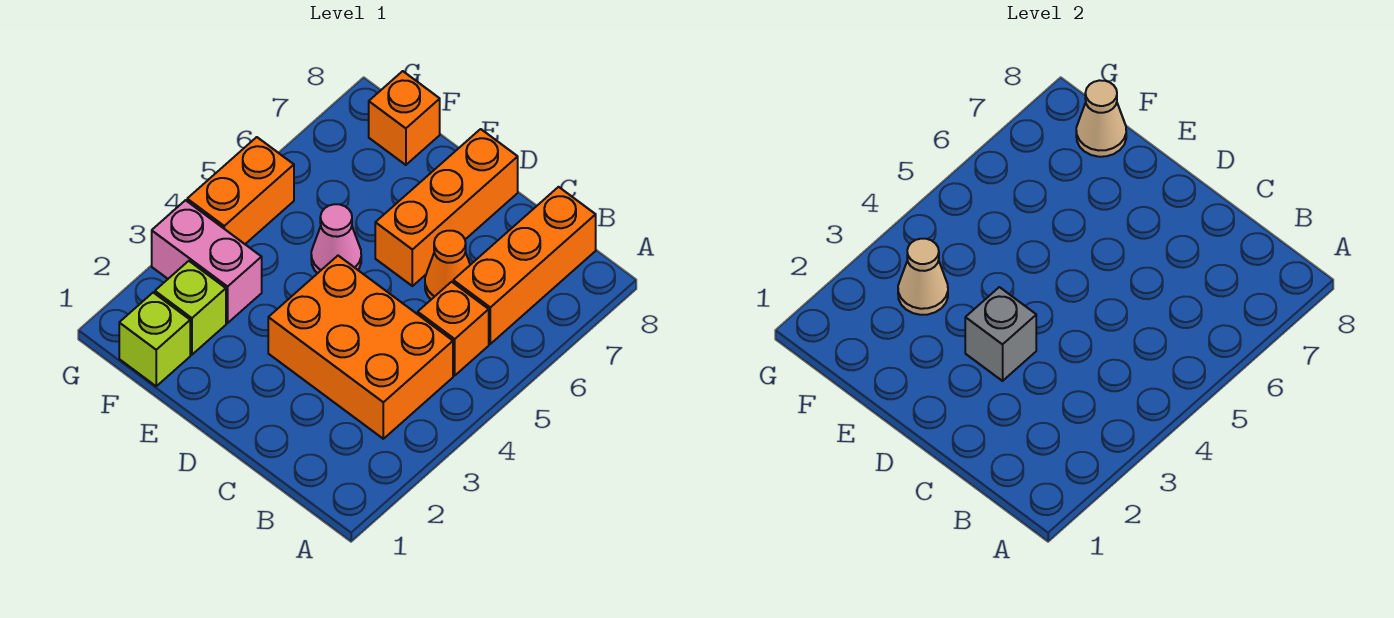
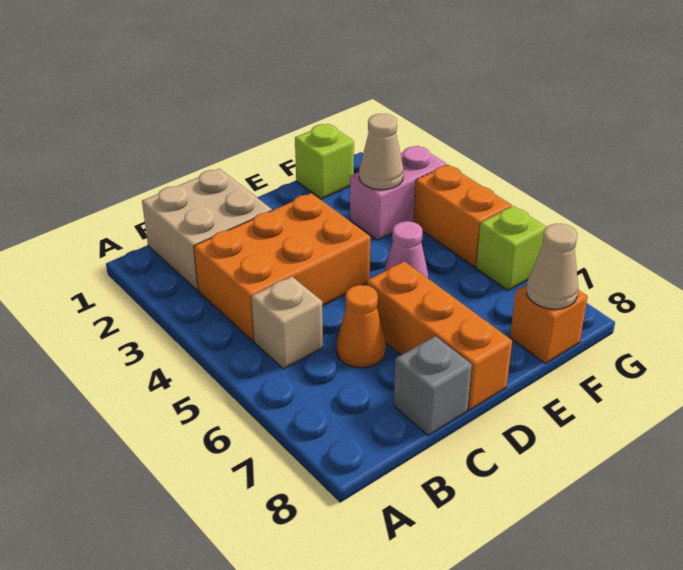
none -> tan 2x2 brick [142,169,272,290]
orange 1x1 brick [418,282,489,375] -> tan 1x1 brick [251,276,323,369]
orange 1x3 brick [453,187,596,344] -> none
grey 1x1 brick [965,287,1036,381] -> grey 1x1 brick moved to [394,336,472,435]
lime 1x1 brick [155,261,226,355] -> lime 1x1 brick moved to [476,206,546,290]

